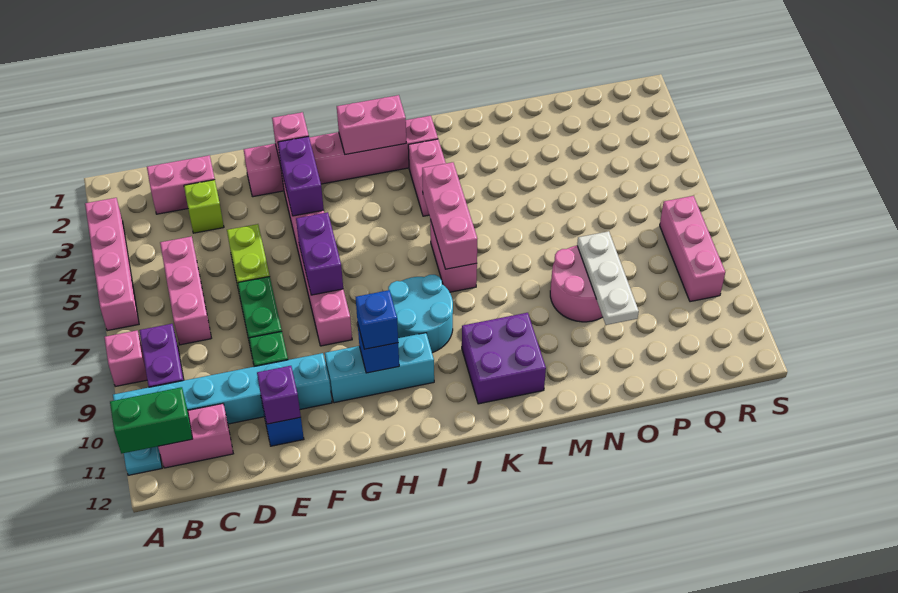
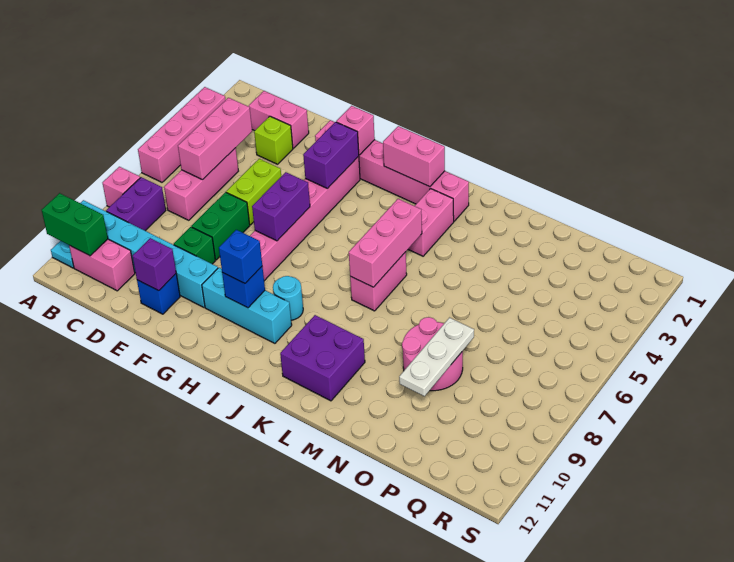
cyan 2x2 round brick [388,275,453,353] -> cyan 1x1 round brick [273,276,303,320]
pink 1x3 brick [660,196,725,302] -> pink 1x3 brick moved to [178,98,252,180]

